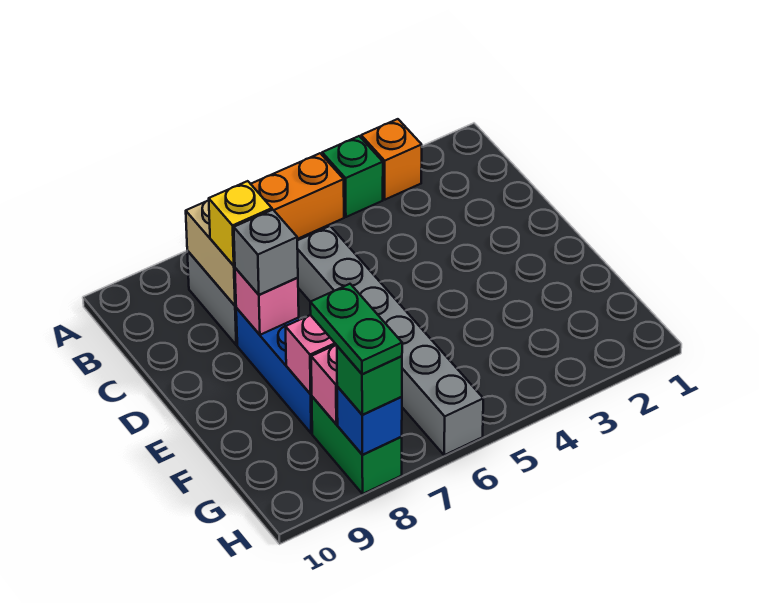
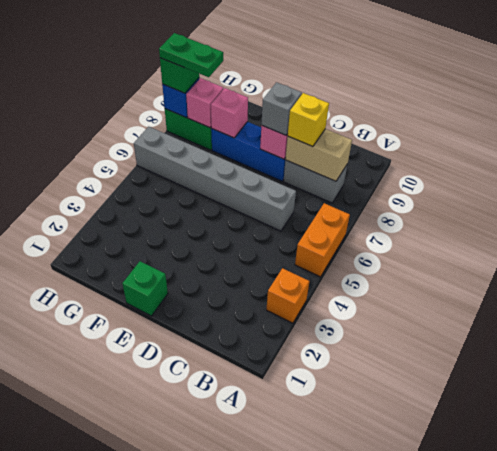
green 1x1 brick [322,136,383,217] -> green 1x1 brick moved to [122,261,168,316]

